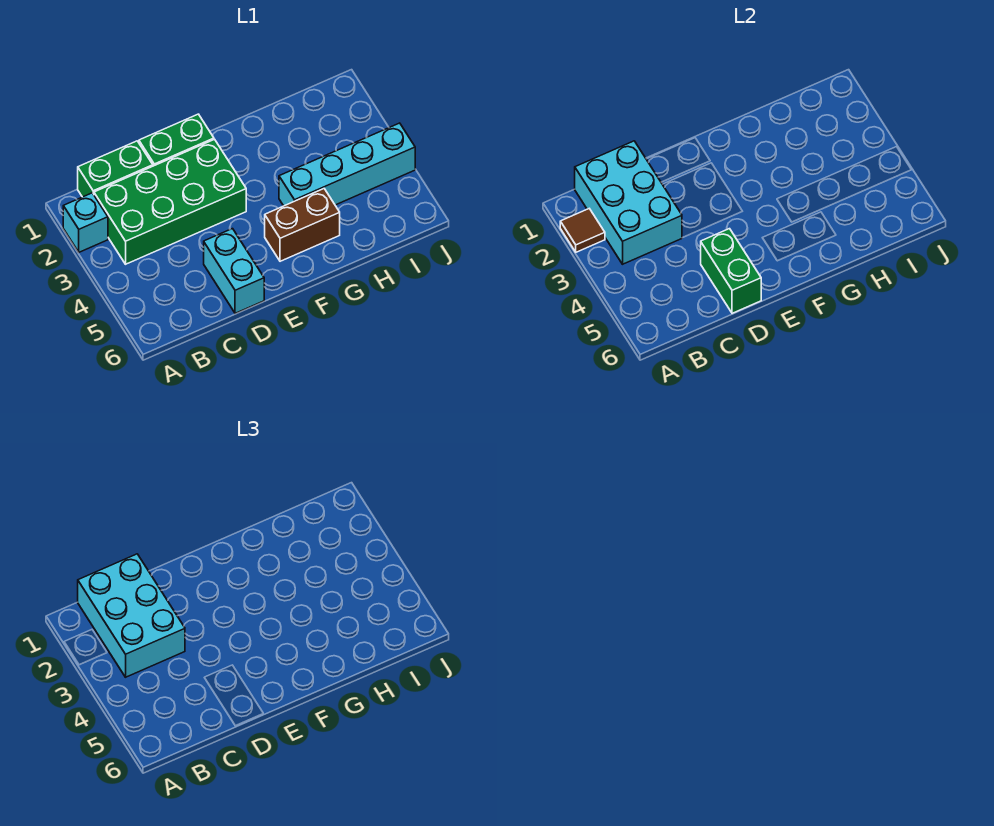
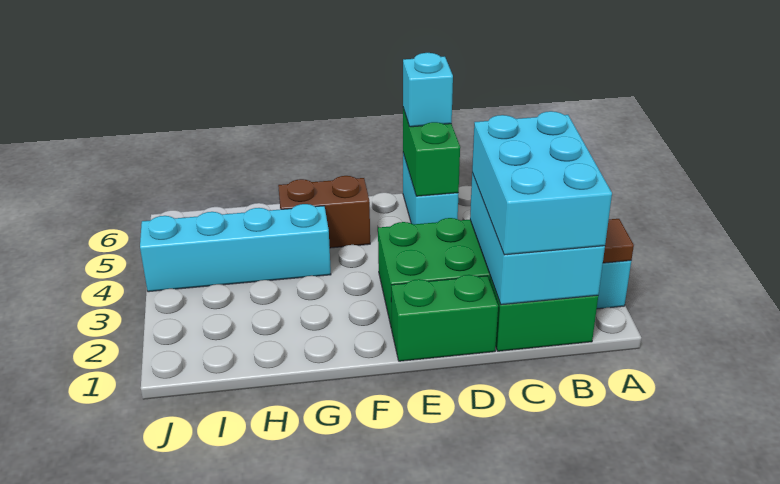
none -> cyan 1x1 brick [403,53,453,127]

